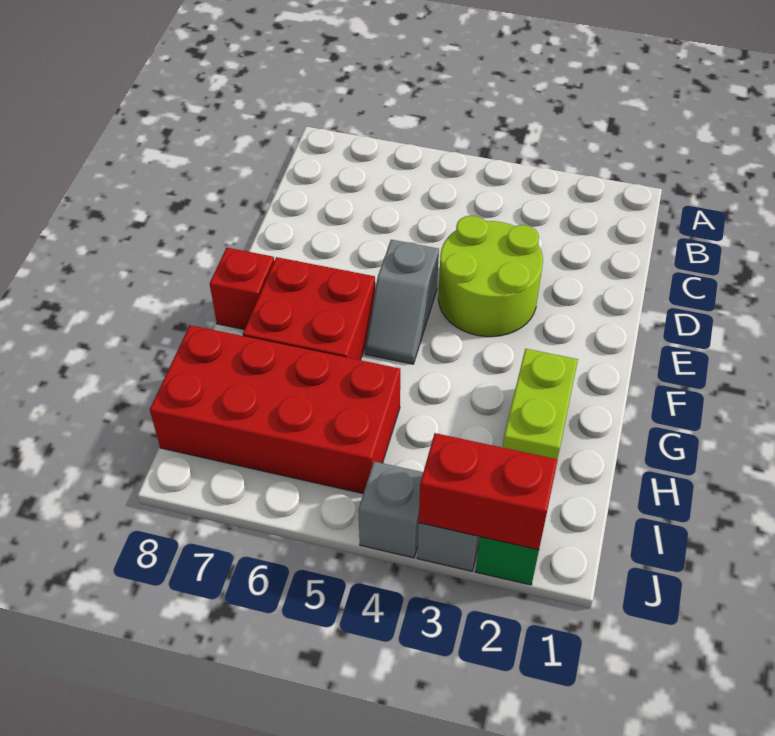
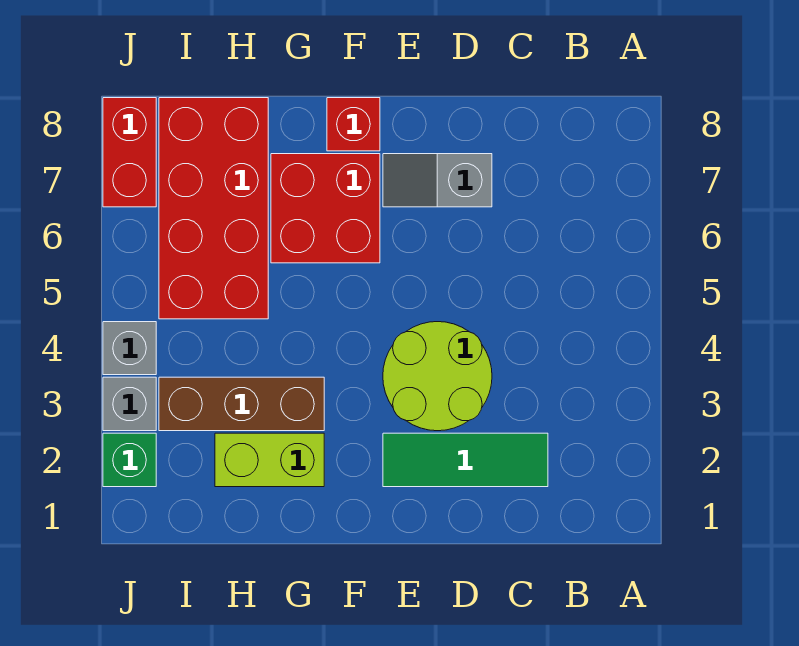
none -> green 1x3 tile [383,433,548,487]
grey 1x2 slope [365,240,439,364] -> grey 1x2 slope moved to [383,154,492,207]
none -> brown 1x3 brick [159,377,324,431]
red 1x2 brick [419,433,558,550] -> red 1x2 brick moved to [103,98,156,207]

